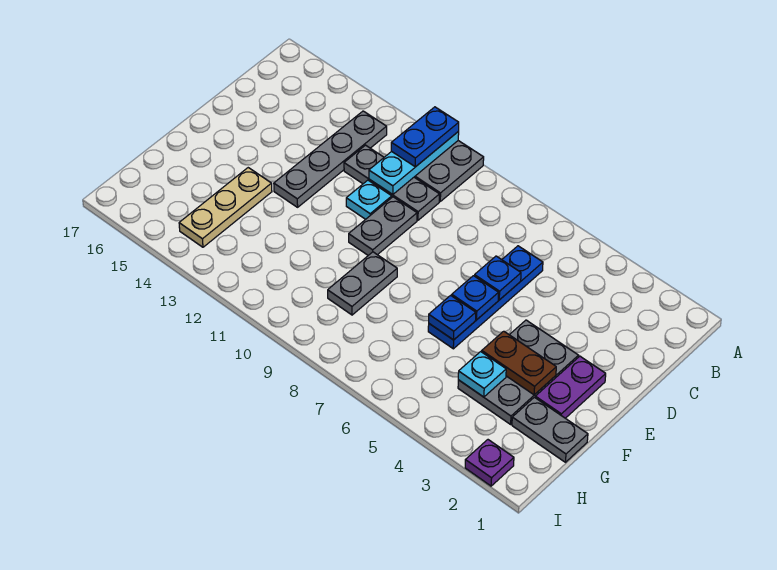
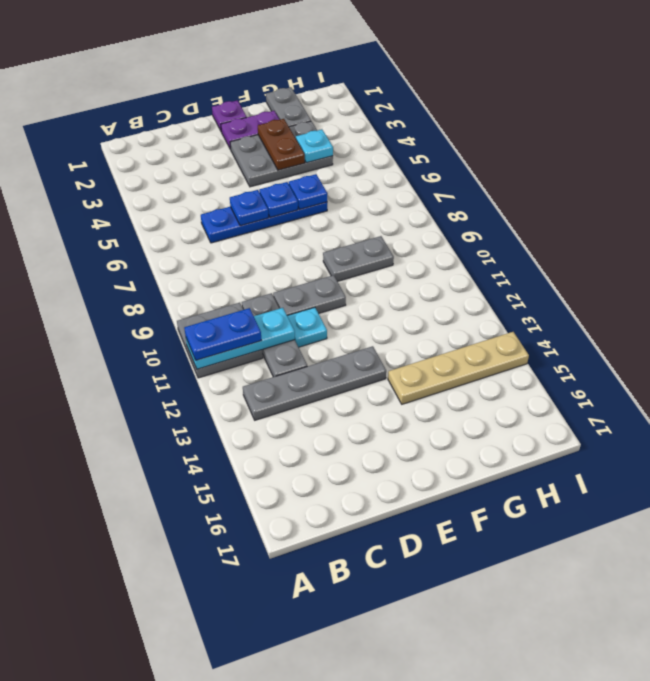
tan 1x3 plate [179,168,272,247] -> tan 1x4 plate [388,332,529,404]
purple 1x1 plate [465,440,514,486] -> purple 1x1 plate moved to [212,100,247,131]

